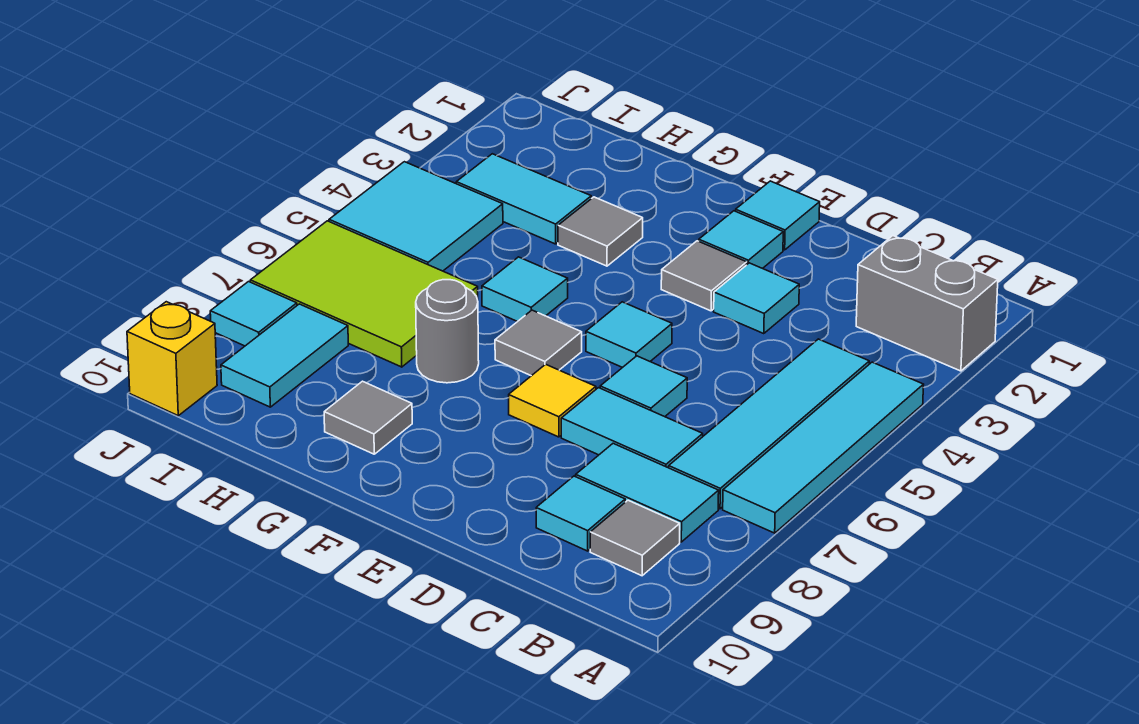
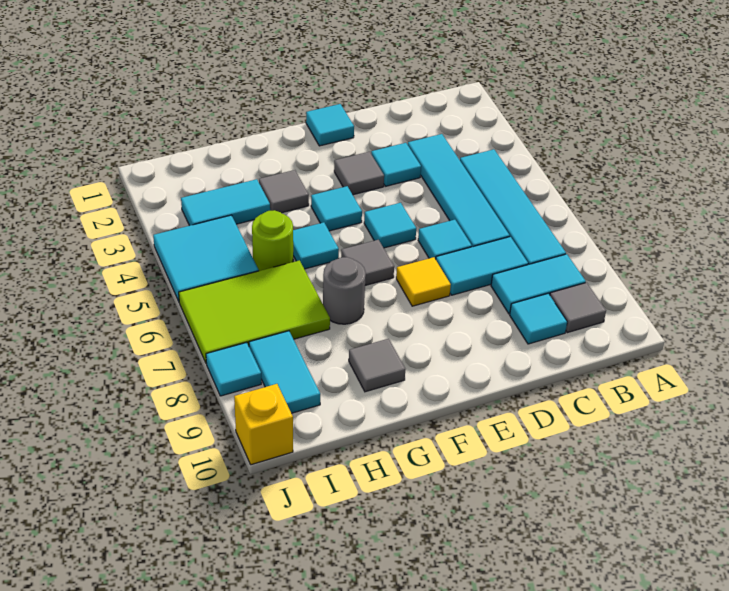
grey 1x2 brick [856,236,998,371] -> none
cyan 1x4 tile [723,362,924,533] -> cyan 1x4 tile moved to [408,134,510,247]
cyan 1x1 tile [699,211,783,269] -> cyan 1x1 tile moved to [311,186,362,231]
none -> lime 1x1 round brick [252,210,293,271]

